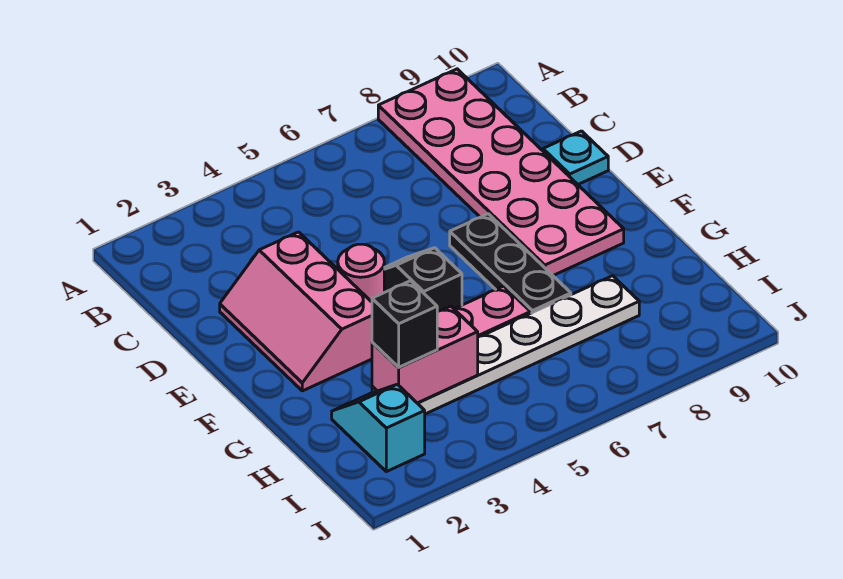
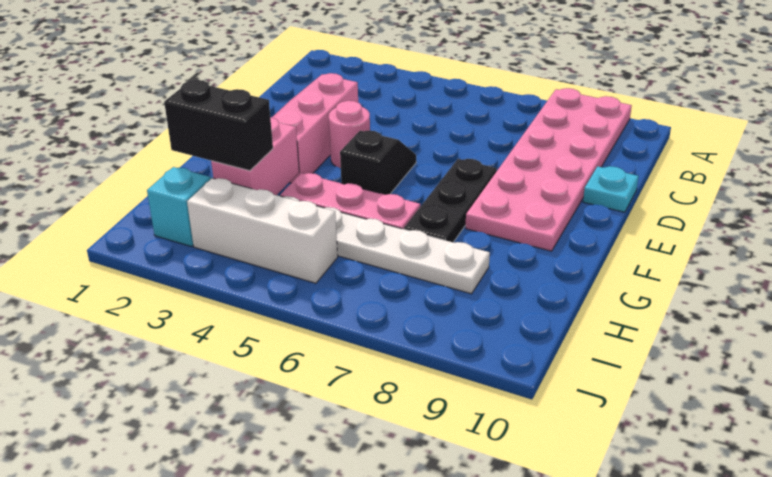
pink 1x2 brick [372,306,478,403] -> pink 1x2 brick turned to [211,117,299,195]
black 1x1 brick [372,281,437,367] -> black 1x2 brick [164,80,273,171]
none -> white 1x3 brick [187,178,338,283]

